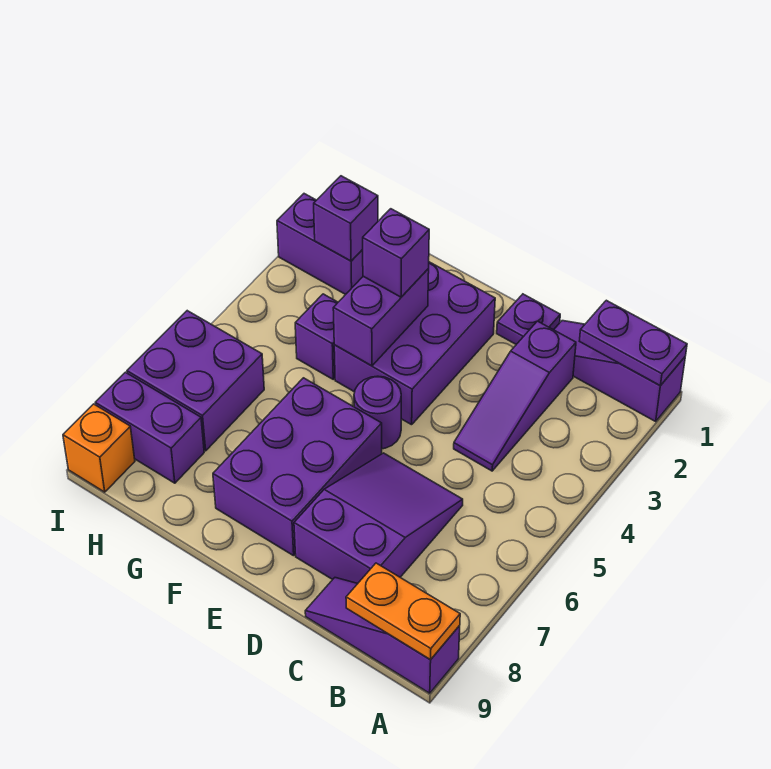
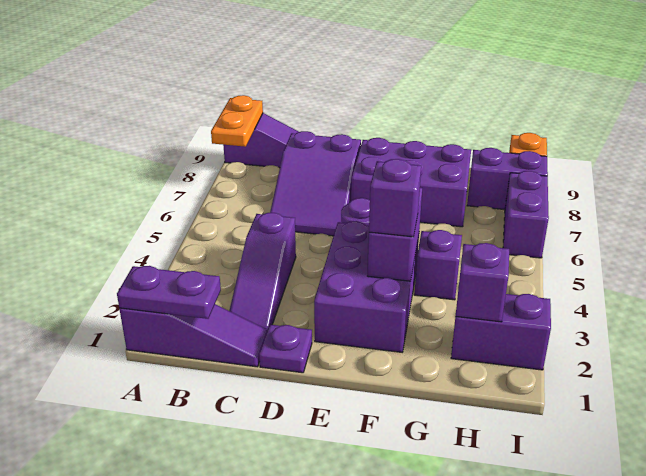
orange 1x2 plate [346,563,460,660] -> orange 1x2 plate turned to [211,95,263,147]
purple 1x3 slope [454,321,576,471] -> purple 1x3 slope turned to [229,213,296,330]
purple 2x3 brick [213,378,382,556] -> purple 2x3 brick turned to [351,138,471,227]
purple 2x2 brick [127,311,264,451] -> purple 1x2 brick [503,171,549,258]

